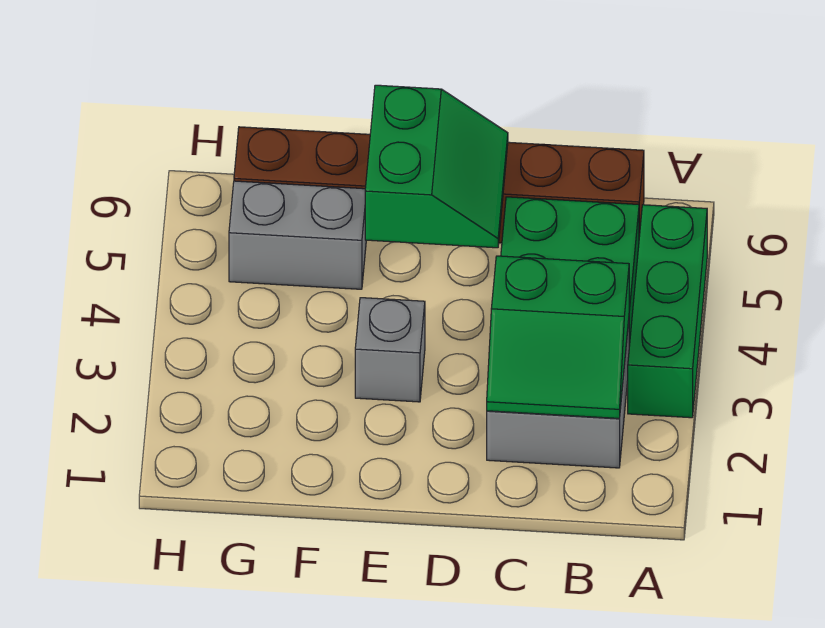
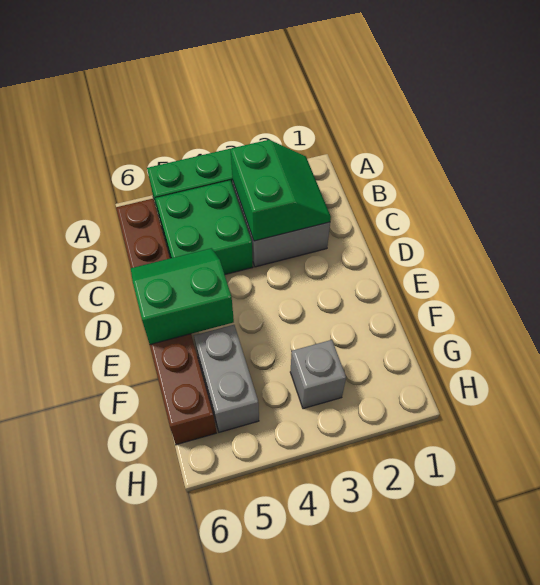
grey 1x1 brick [355,298,425,402] -> grey 1x1 brick moved to [290,340,346,409]

